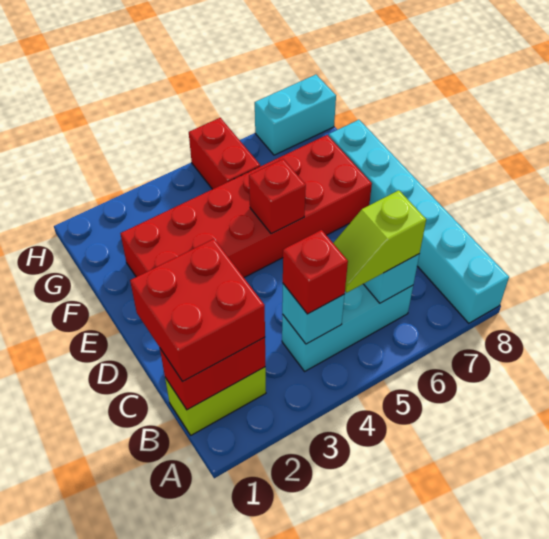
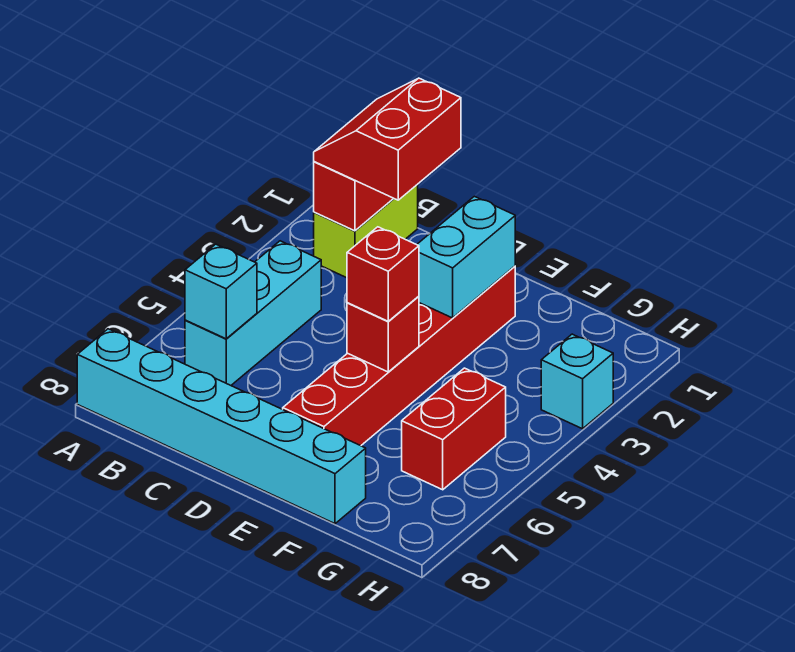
red 2x2 brick [130,239,265,382] -> red 2x2 slope [314,78,461,200]
cyan 1x1 brick [282,284,345,344] -> cyan 1x1 brick moved to [541,334,613,429]
red 1x1 brick [283,230,348,314] -> red 1x1 brick moved to [347,227,419,321]
lime 1x2 slope [333,190,426,293] -> none
red 2x6 brick [121,135,372,277] -> red 1x6 brick [283,266,515,446]
red 1x2 brick [189,118,260,189] -> red 1x2 brick turned to [402,368,506,490]
cyan 1x2 brick [255,75,336,155] -> cyan 1x2 brick moved to [417,196,515,318]

